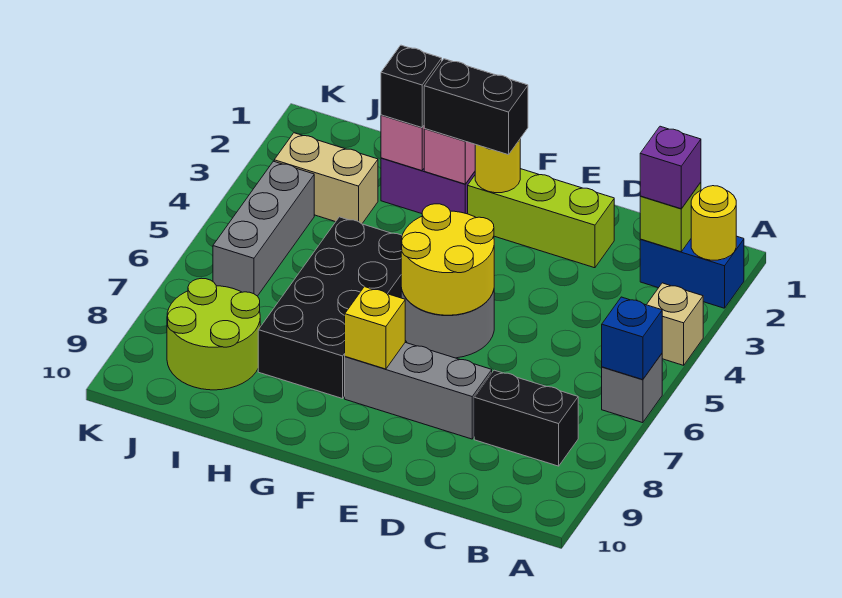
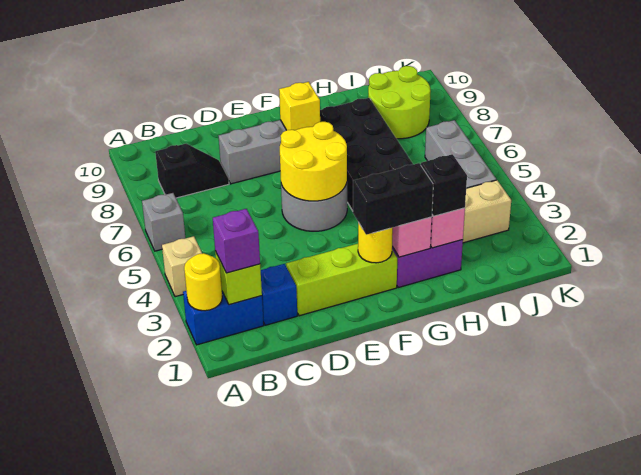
blue 1x1 brick [602,297,662,380] -> blue 1x1 brick moved to [261,264,297,325]
black 1x2 brick [474,370,578,466] -> black 1x2 slope [155,144,229,198]

